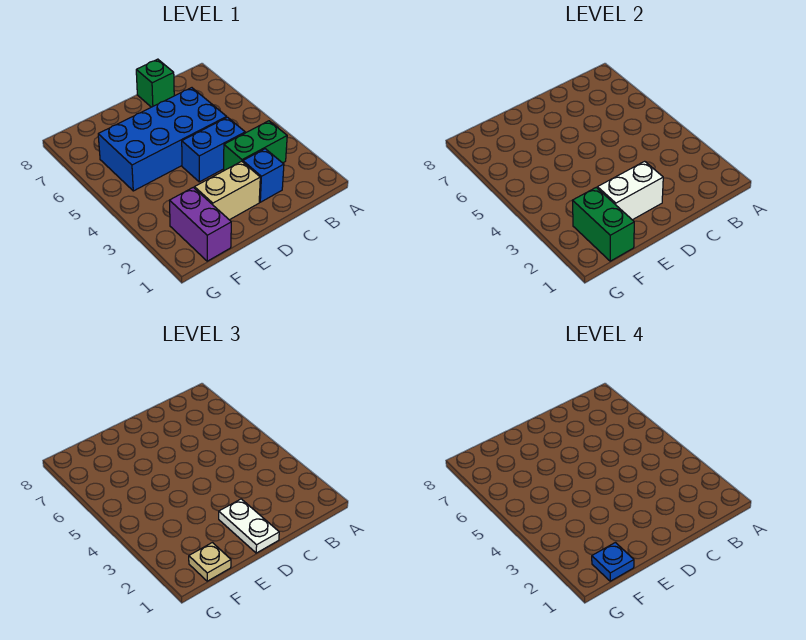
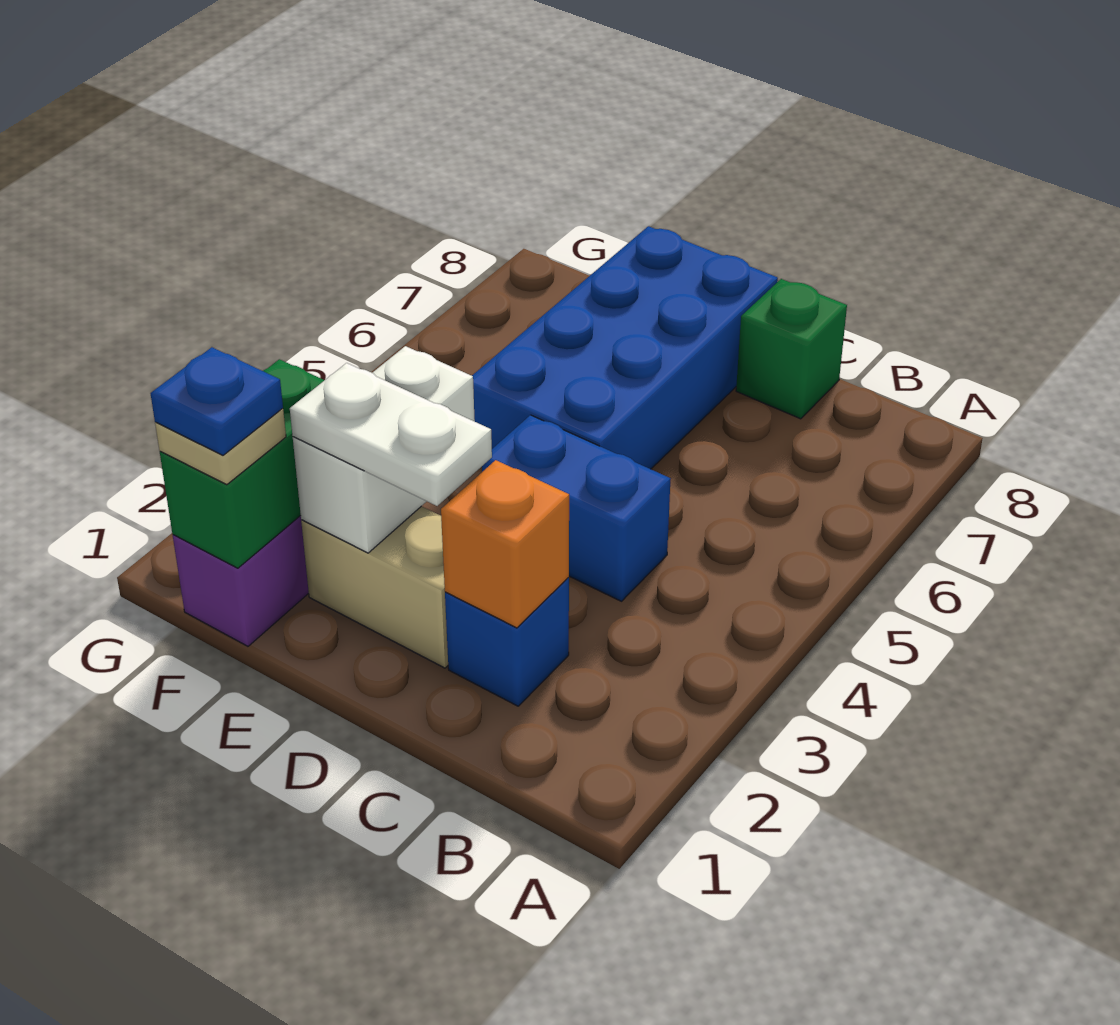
green 1x2 brick [223,121,287,171] -> none
none -> orange 1x1 brick [441,460,569,628]
blue 2x4 brick [98,88,227,191] -> blue 2x4 brick turned to [472,226,778,469]
white 1x2 plate [219,499,279,553] -> white 1x2 plate turned to [290,363,492,506]
white 1x2 brick [597,161,663,220] -> white 1x2 brick turned to [293,346,475,553]

